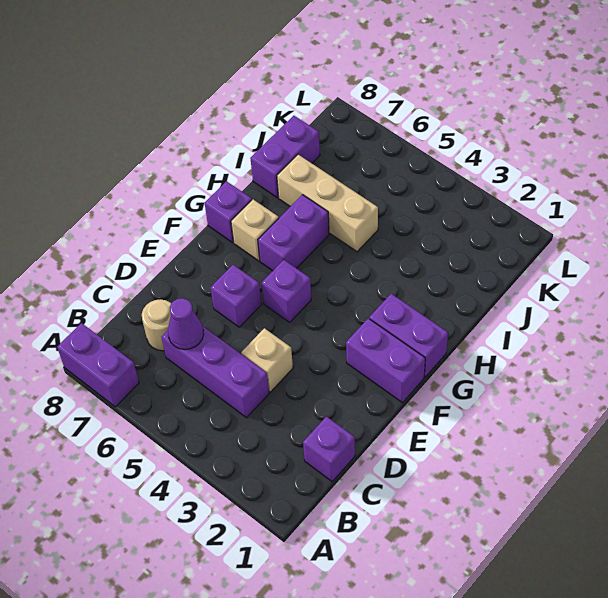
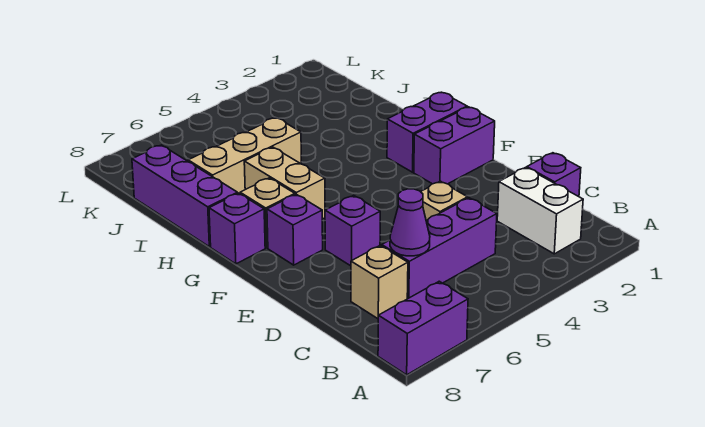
none -> white 1x2 brick [497,167,583,254]
tan 1x1 round brick [142,299,171,351] -> tan 1x1 brick [351,246,408,319]
purple 1x1 brick [262,260,311,322] -> purple 1x1 brick moved to [267,194,323,265]
purple 1x2 brick [258,195,329,271] -> tan 1x2 brick [244,147,325,219]
purple 1x2 brick [250,116,320,198] -> purple 1x3 brick [132,145,237,247]

